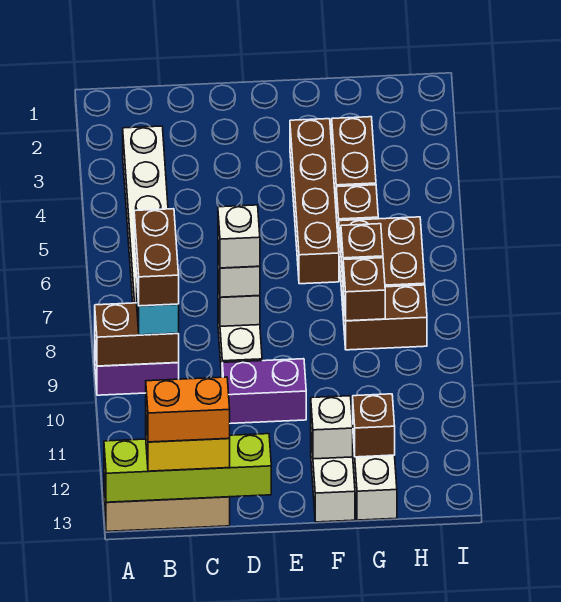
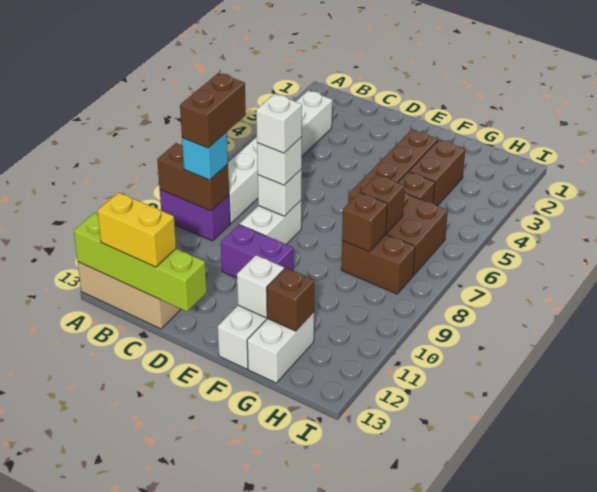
orange 1x2 brick [146,377,230,442] -> none

